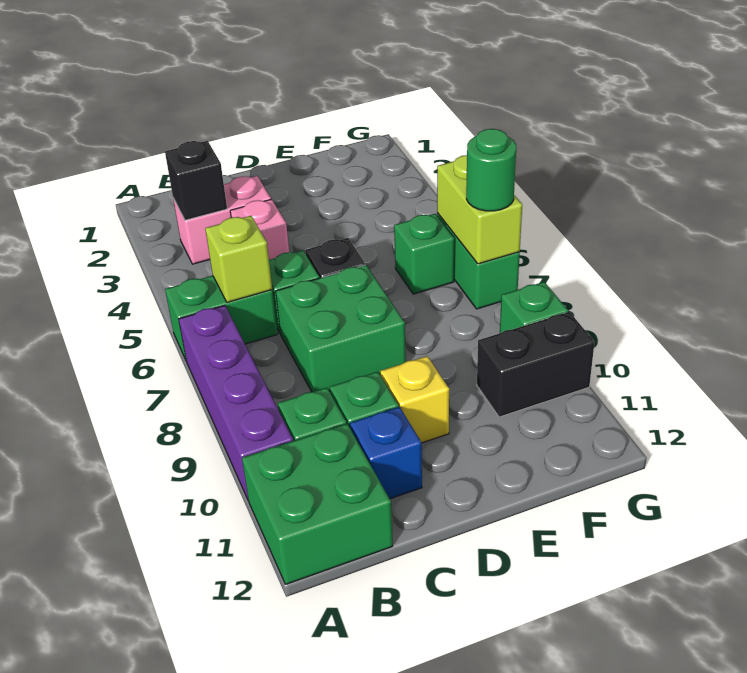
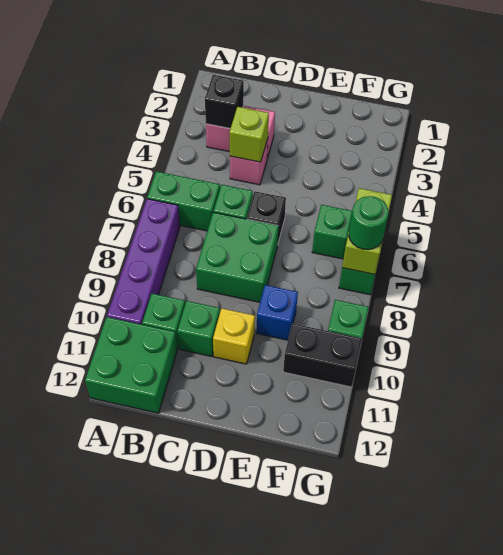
lime 1x1 brick [205,216,272,302] -> lime 1x1 brick moved to [230,107,269,162]
blue 1x1 brick [350,407,422,499] -> blue 1x1 brick moved to [256,285,298,340]

